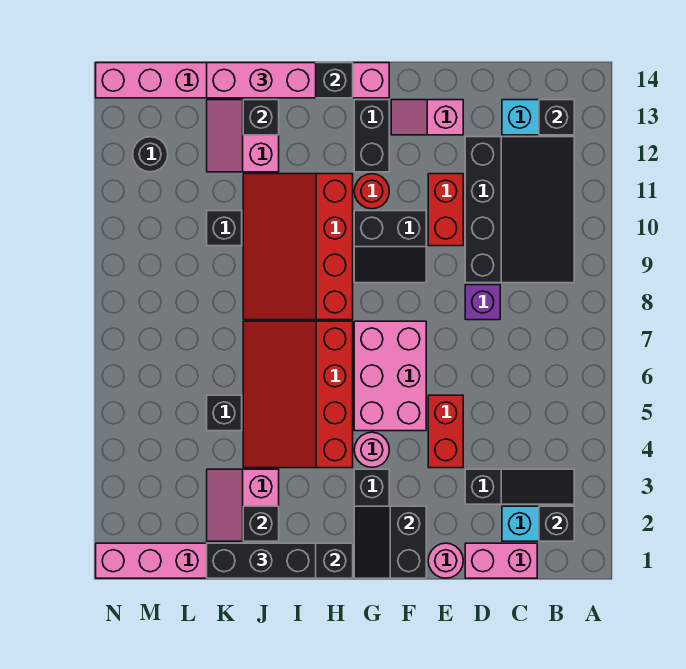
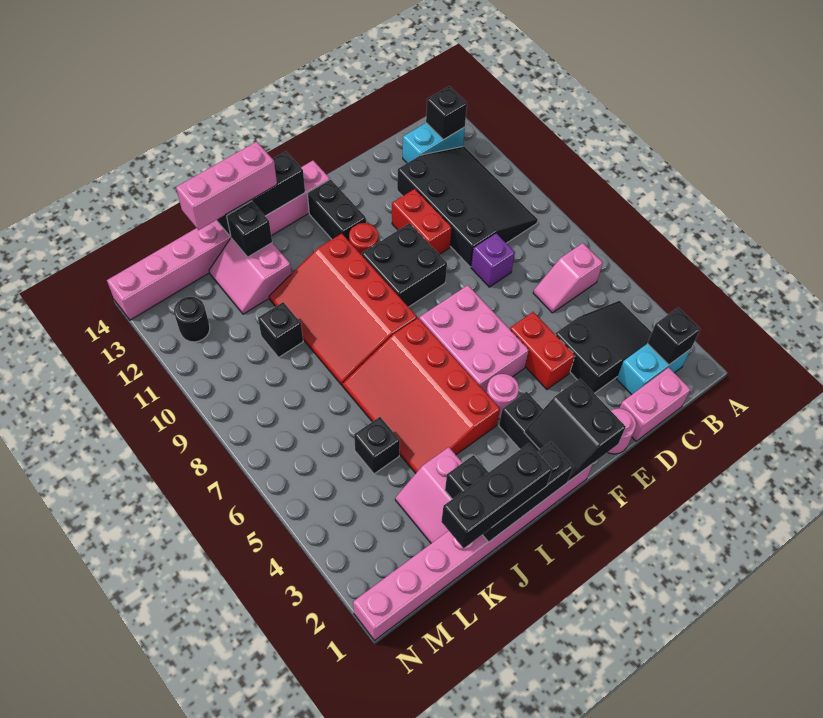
black 1x3 slope [465,469,574,504] -> black 2x3 slope [555,301,652,393]
pink 1x2 slope [391,100,463,135] -> pink 1x2 slope moved to [533,243,603,313]
black 2x2 slope [354,211,426,283] -> black 2x2 brick [362,223,447,307]

